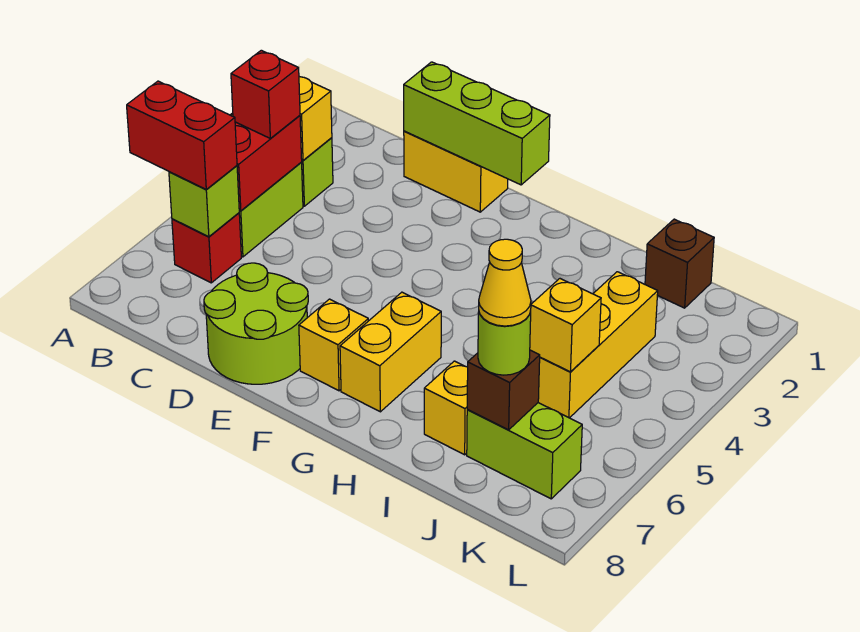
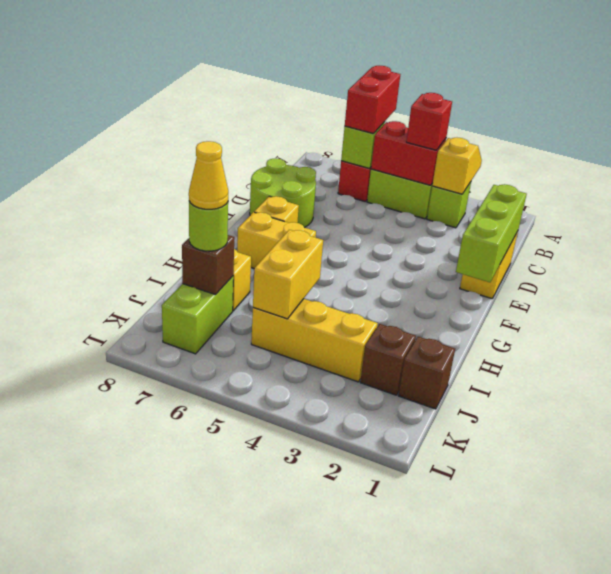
none -> brown 1x1 brick [360,324,416,395]
yellow 1x1 brick [530,279,601,372] -> yellow 1x2 brick [253,230,323,319]

